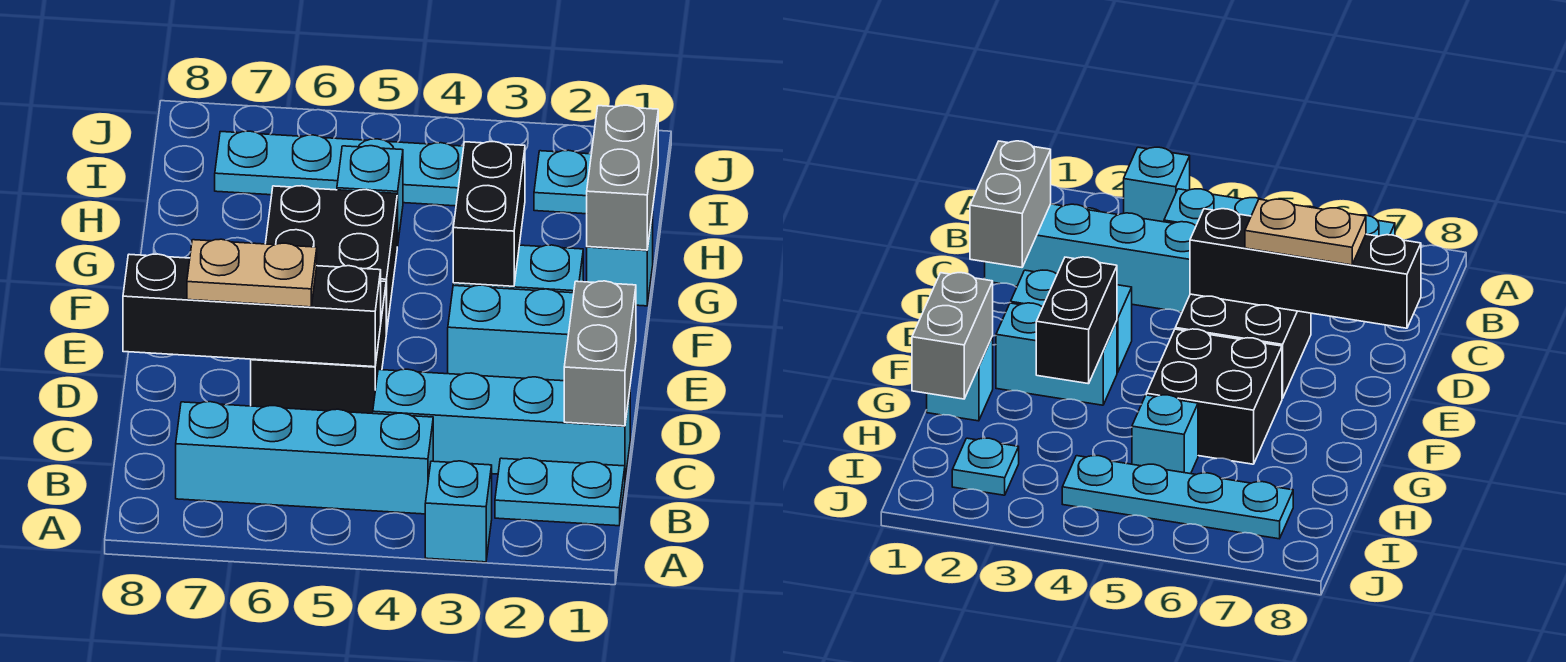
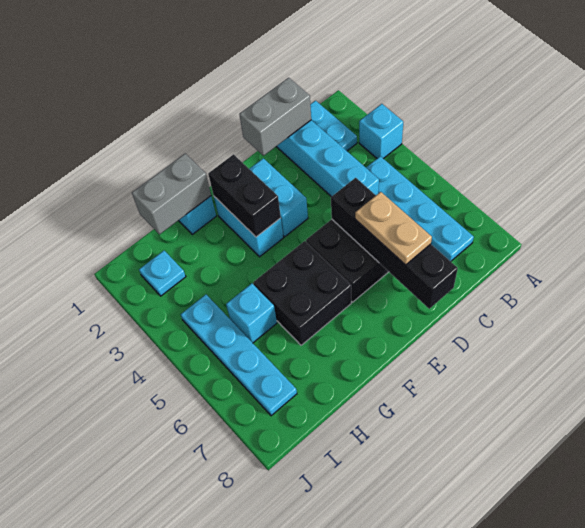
cyan 1x4 brick [176,402,433,514] -> cyan 1x4 plate [366,156,474,261]
black 1x2 brick [453,142,525,286] -> black 1x2 brick turned to [208,154,281,237]

